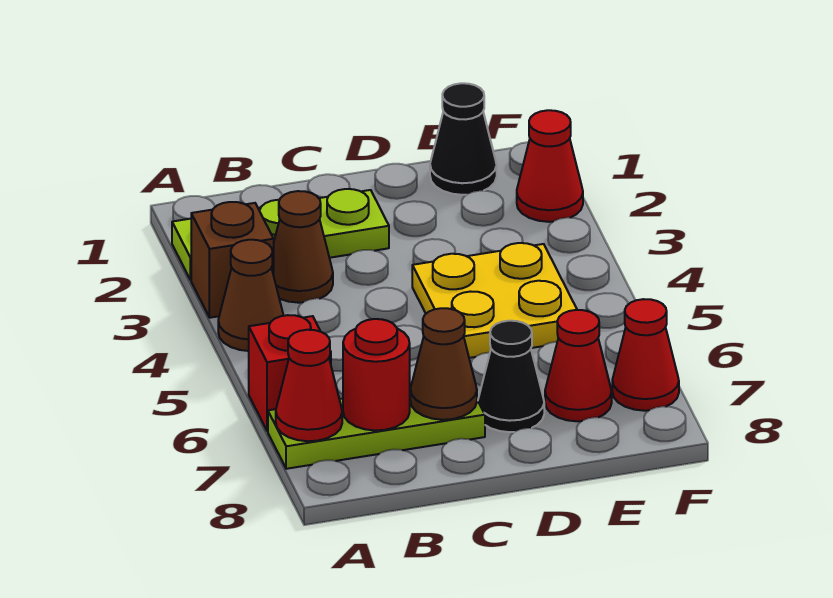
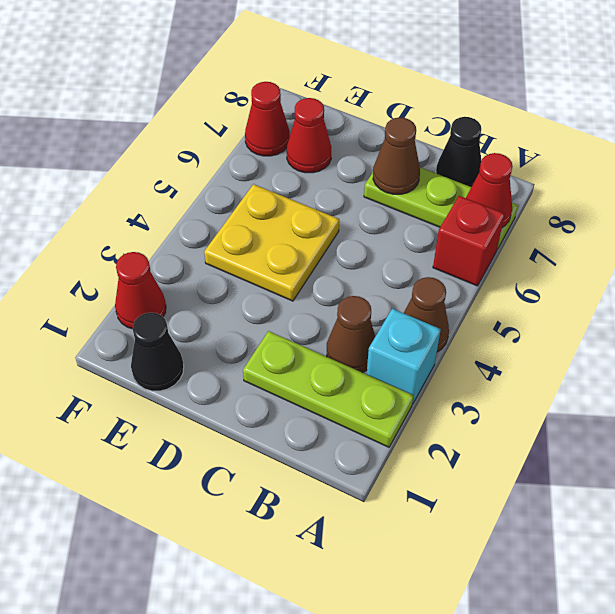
brown 1x1 brick [191,202,274,318] -> cyan 1x1 brick [367,309,441,404]
red 1x1 round brick [343,319,410,430] -> none
black 1x1 cone [478,321,544,432] -> black 1x1 cone moved to [436,117,482,187]

